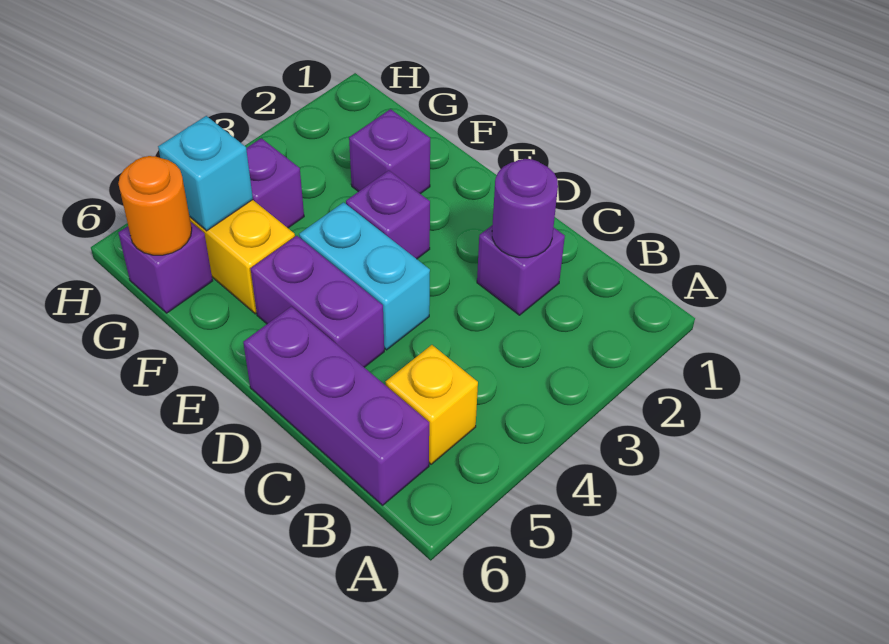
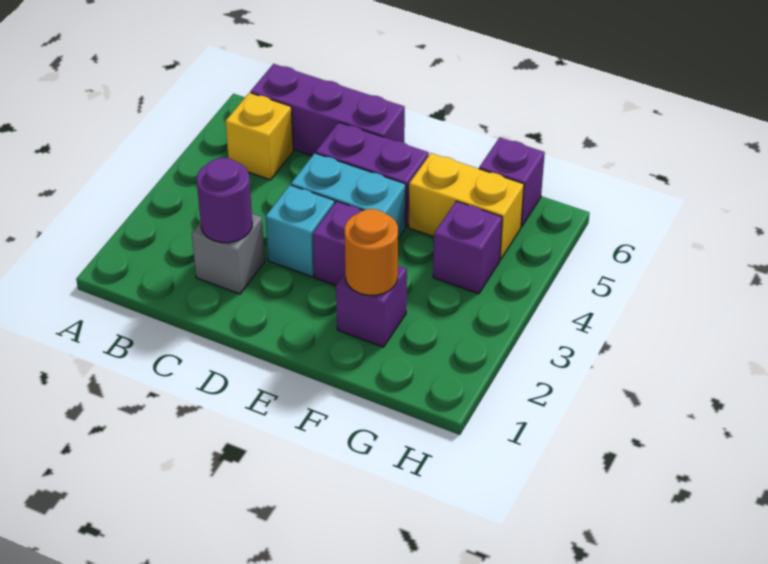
purple 1x1 brick [477,226,565,315] -> grey 1x1 brick [192,214,265,294]
cyan 1x1 brick [158,116,253,231] -> cyan 1x1 brick moved to [265,185,335,277]
orange 1x1 round brick [118,156,192,255] -> orange 1x1 round brick moved to [345,209,398,295]

